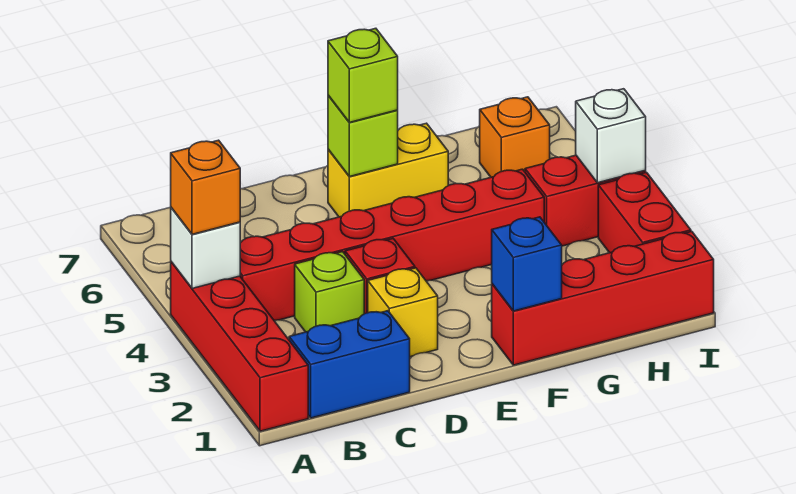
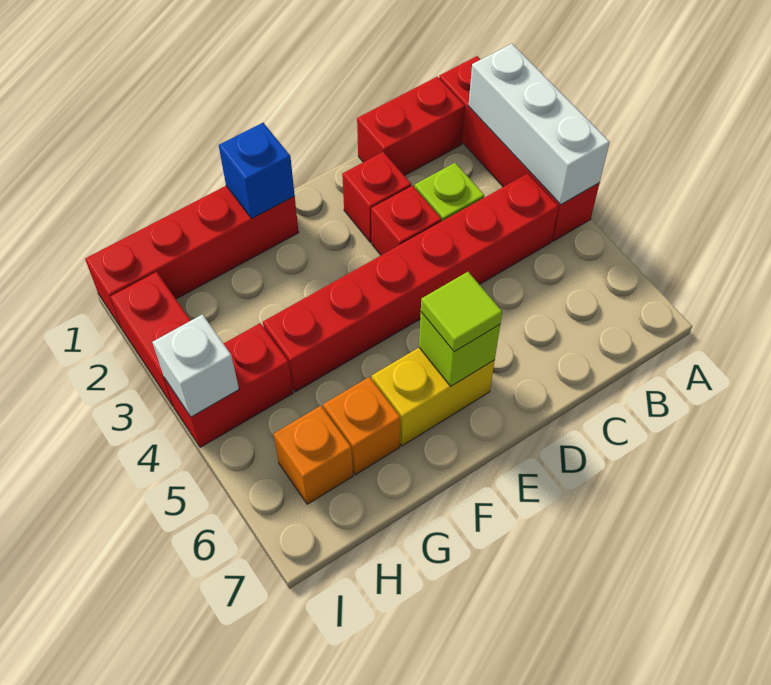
white 1x1 brick [171,208,240,289] -> white 1x3 brick [469,44,610,205]
orange 1x1 brick [171,140,240,234] -> orange 1x1 brick moved to [323,377,401,475]
blue 1x2 brick [289,311,410,418] -> red 1x2 brick [357,77,465,176]
yellow 1x1 brick [368,268,438,357] -> red 1x1 brick [342,152,411,242]
lime 1x1 brick [328,28,398,122] -> lime 1x1 tile [421,272,502,352]

